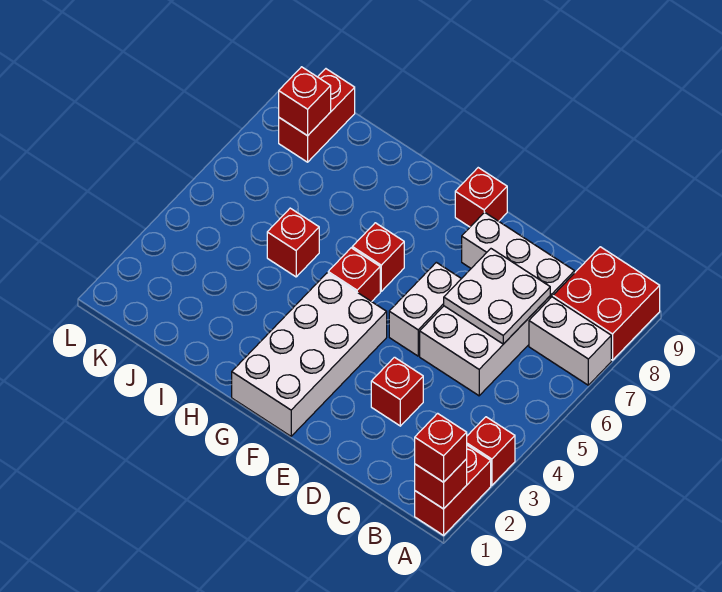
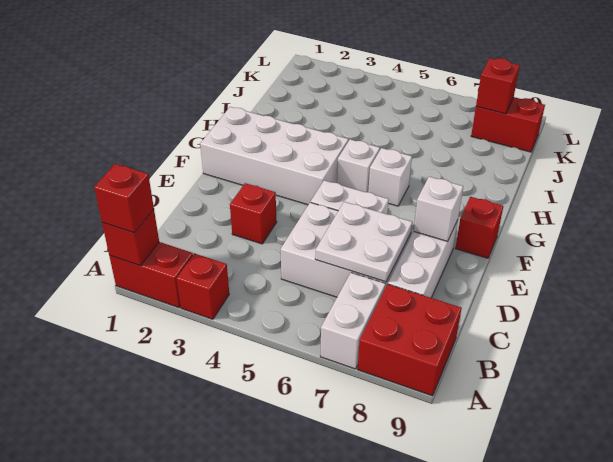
none -> white 1x1 brick [414,177,463,242]
red 1x1 brick [328,248,380,302] -> white 1x1 brick [337,139,380,192]
red 1x1 brick [352,223,404,291] -> white 1x1 brick [368,148,412,206]
red 1x1 brick [267,208,319,277] -> none

